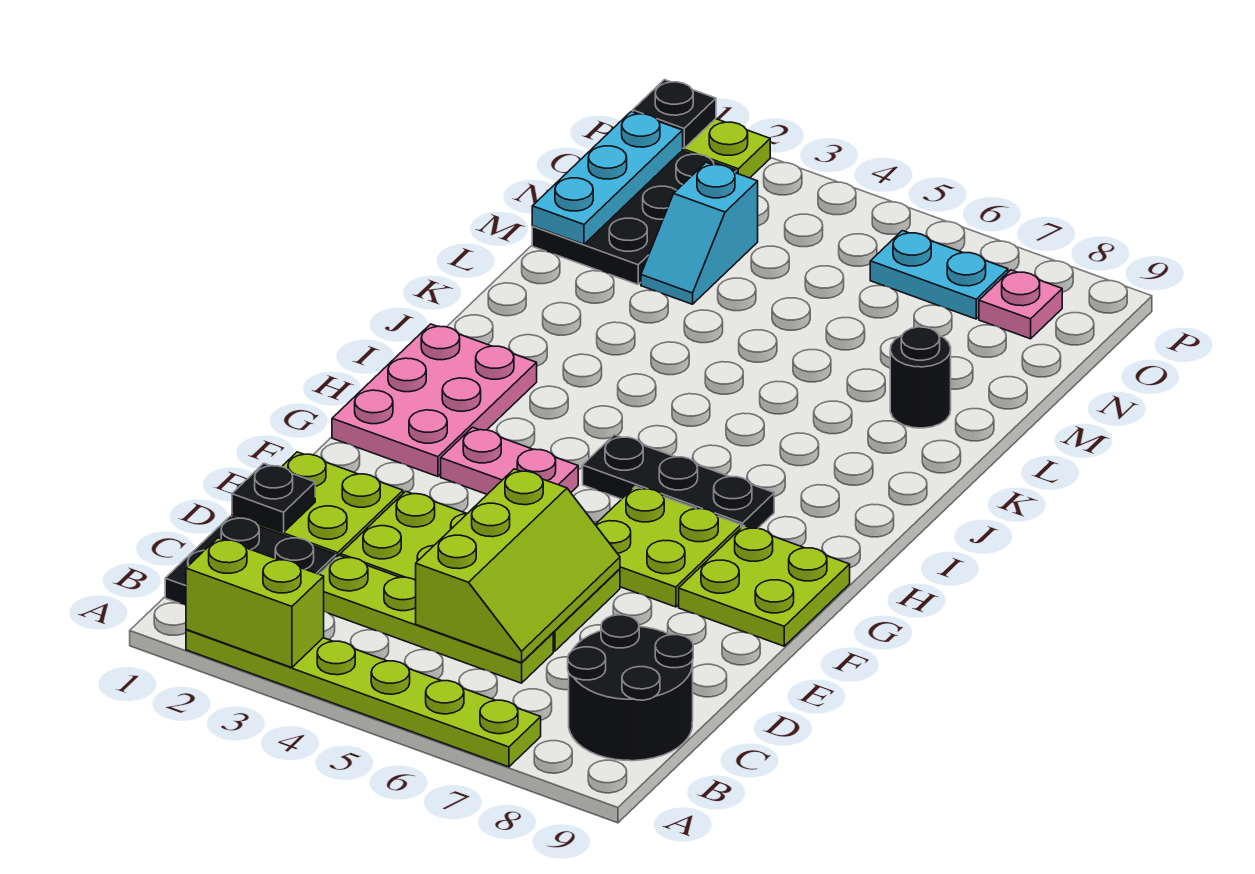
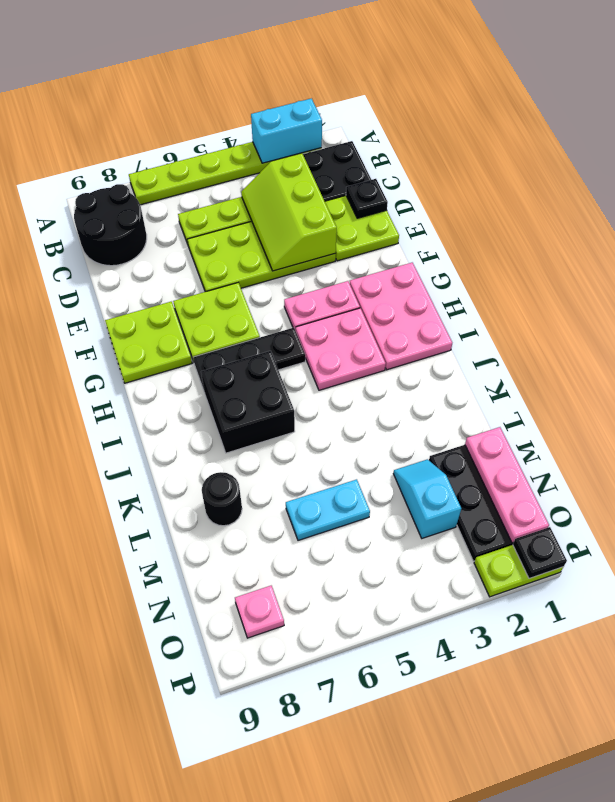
lime 1x2 brick [186,538,324,668] -> cyan 1x2 brick [251,98,322,163]
lime 2x3 slope [416,469,620,663] -> lime 2x3 slope moved to [241,153,337,271]
none -> pink 2x2 plate [296,308,386,390]
none -> black 2x2 brick [201,351,295,453]
cyan 1x3 plate [532,112,683,244] -> pink 1x3 plate [465,427,549,543]
cyan 1x2 plate [870,231,1008,319] -> cyan 1x2 plate moved to [286,479,370,540]

